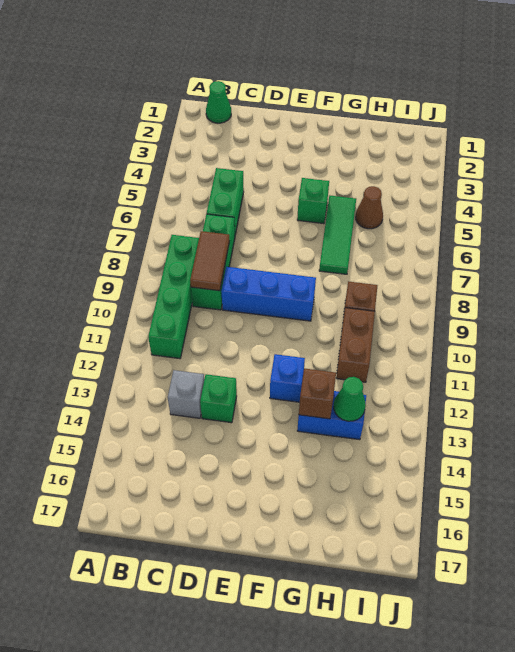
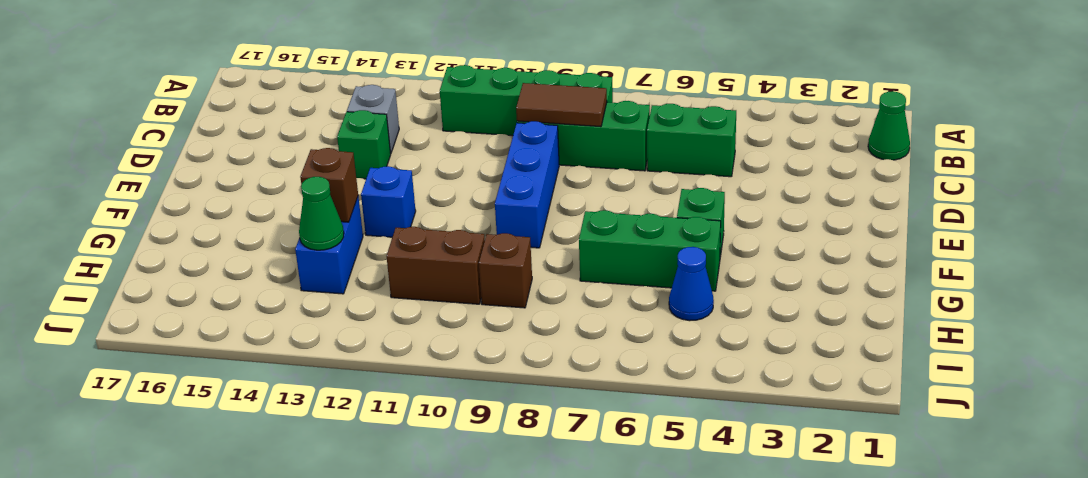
green 1x3 tile [319,196,356,274] -> green 1x3 brick [579,210,721,291]
brown 1x1 cone [356,186,383,229] -> blue 1x1 cone [669,247,714,321]

